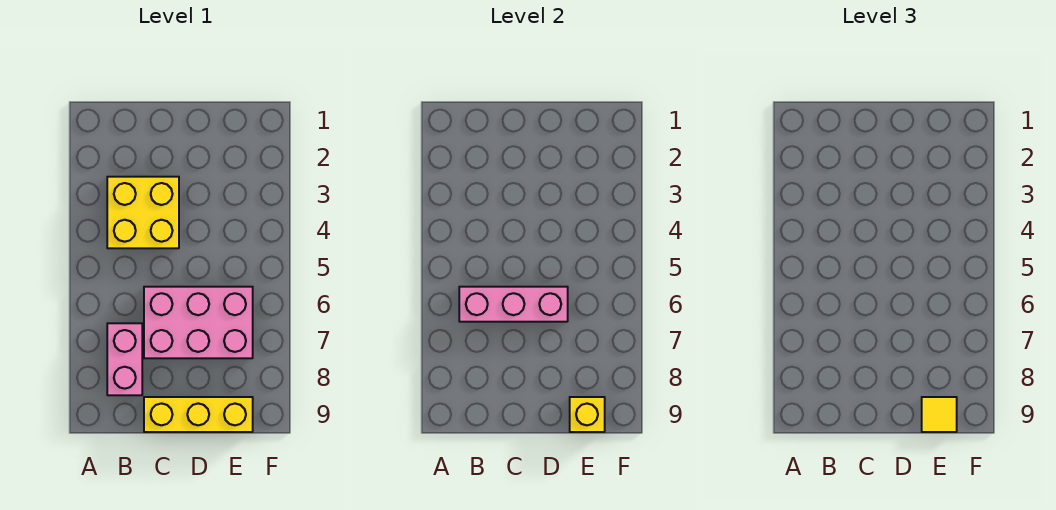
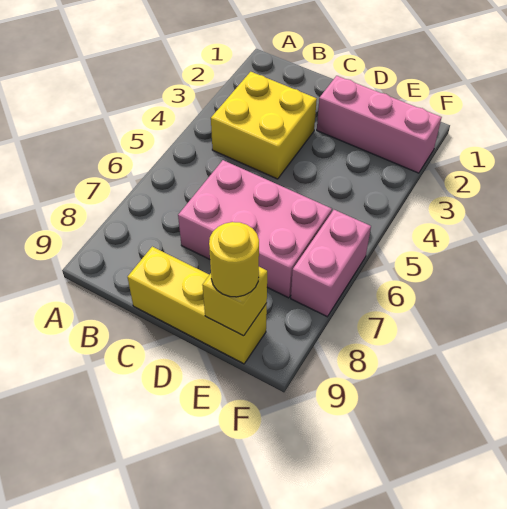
pink 1x3 brick [459,287,568,322] -> pink 1x3 brick moved to [317,76,442,173]
pink 1x2 brick [107,323,142,395] -> pink 1x2 brick moved to [291,210,371,317]
yellow 1x1 tile [922,397,957,432] -> yellow 1x1 round brick [209,222,259,297]

